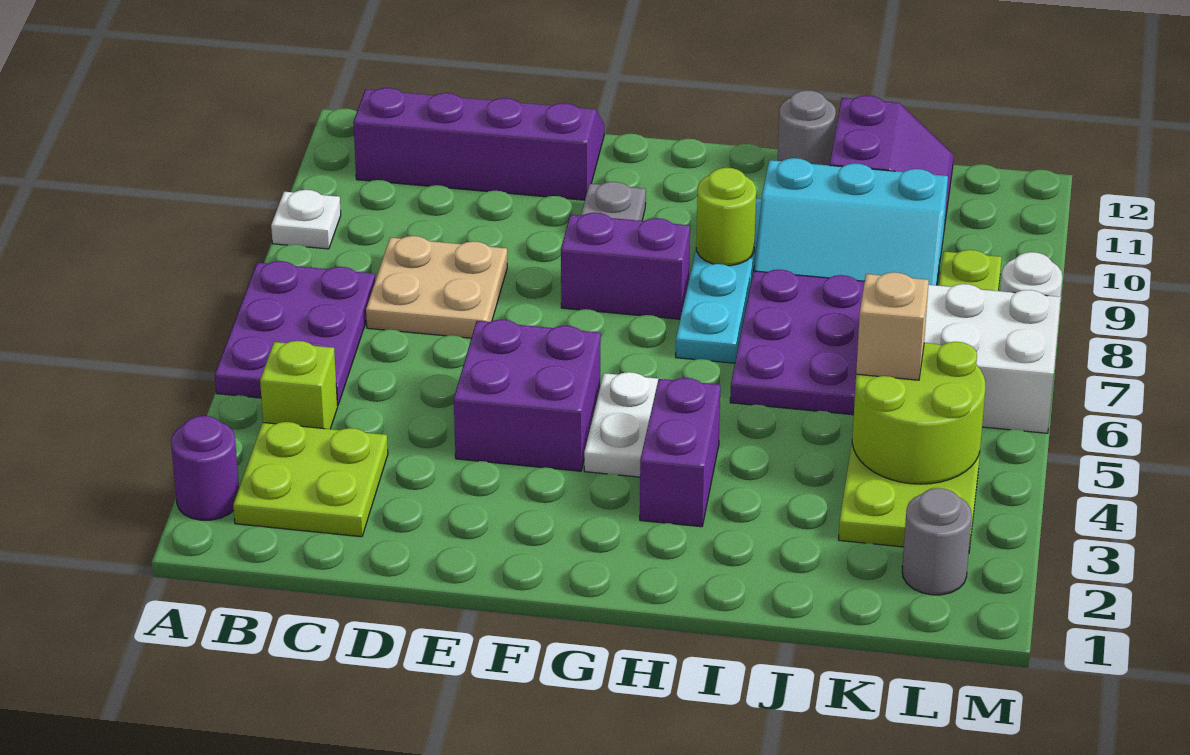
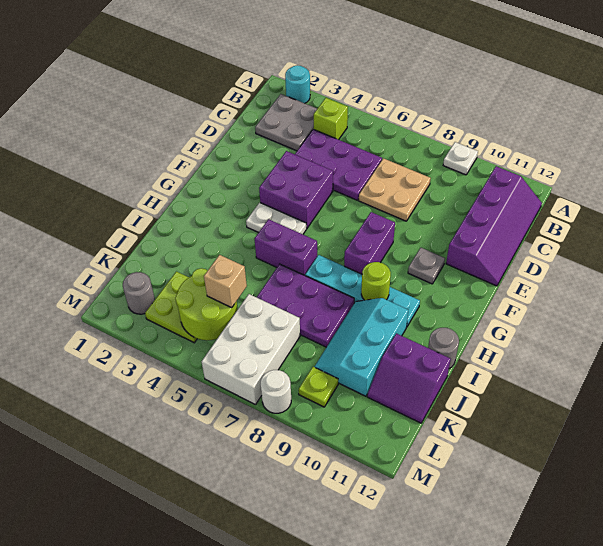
purple 1x1 round brick [171,416,239,520] -> cyan 1x1 round brick [285,65,310,103]
purple 2x3 plate [215,261,375,406] -> purple 2x3 plate moved to [295,129,382,200]
lime 2x2 plate [233,422,388,537] -> grey 2x2 plate [255,94,317,151]
purple 1x2 brick [640,378,720,527] -> purple 1x2 brick moved to [255,219,317,275]

